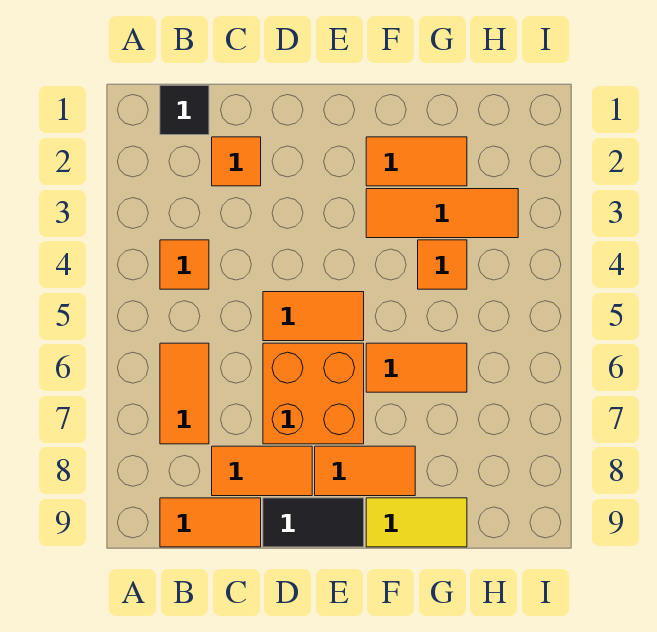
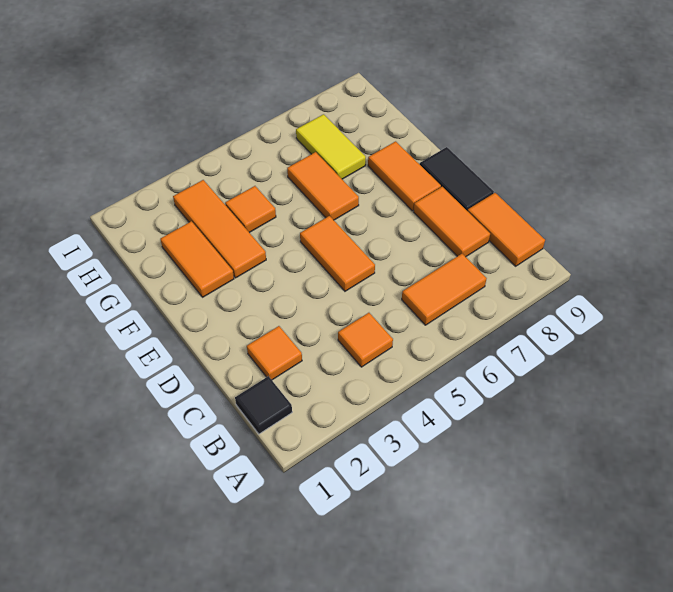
orange 2x2 brick [263,343,364,444] -> none
yellow 1x2 tile [366,498,467,547] -> yellow 1x2 tile moved to [296,114,366,179]

